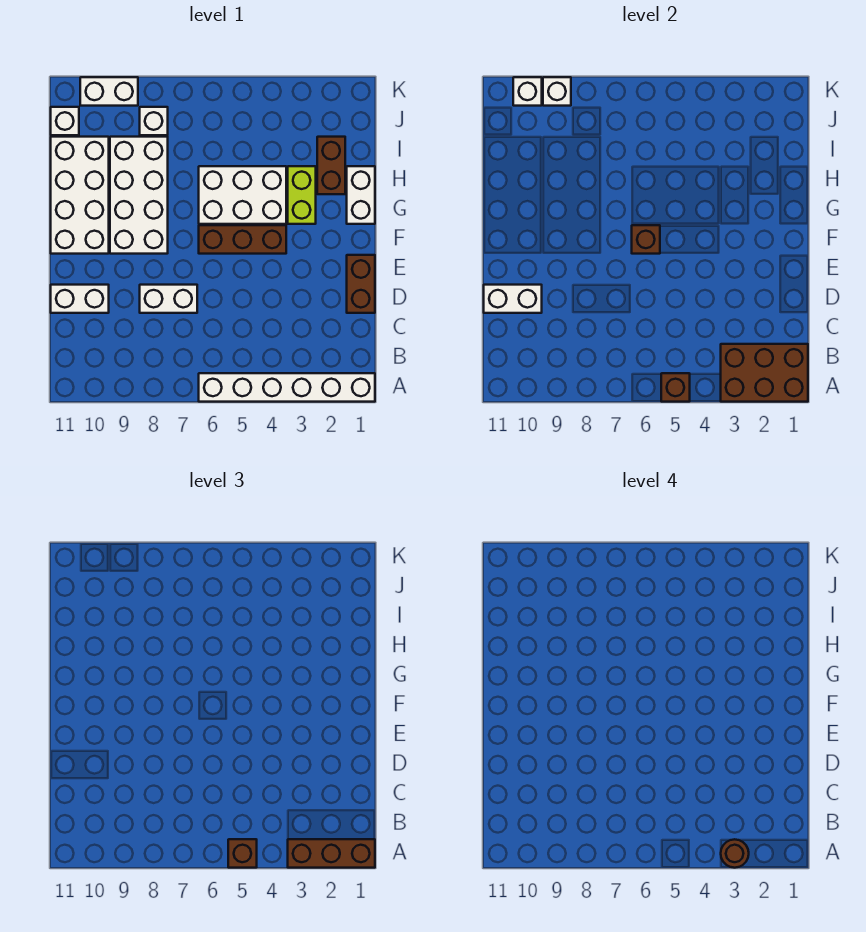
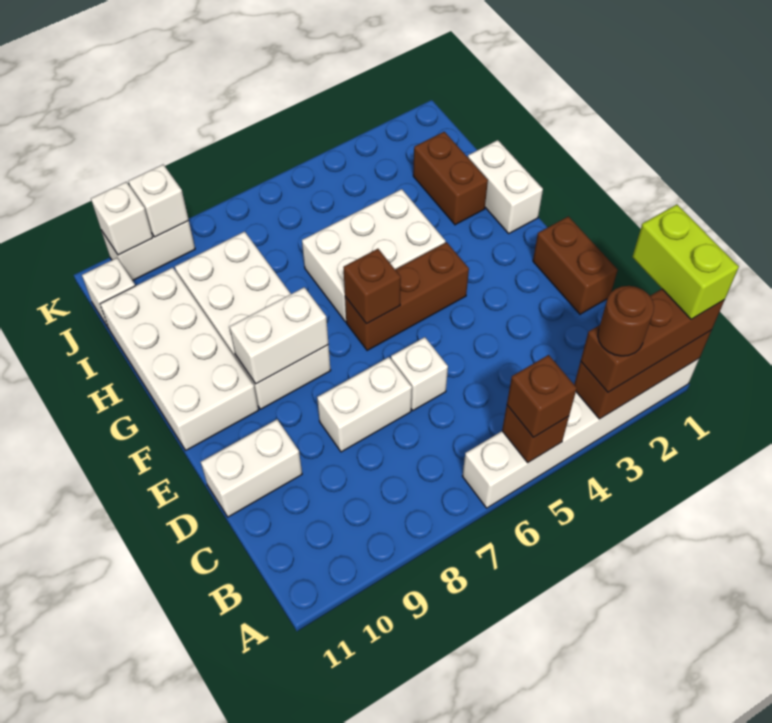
brown 2x3 brick [721,344,808,402] -> brown 1x3 brick [574,330,712,419]
white 1x2 brick [484,285,542,313] -> white 1x2 brick moved to [230,287,328,384]
lime 1x2 brick [288,166,316,224] -> lime 1x2 brick moved to [633,204,739,319]
white 1x1 brick [140,107,168,135] -> white 1x1 brick moved to [391,337,448,410]

